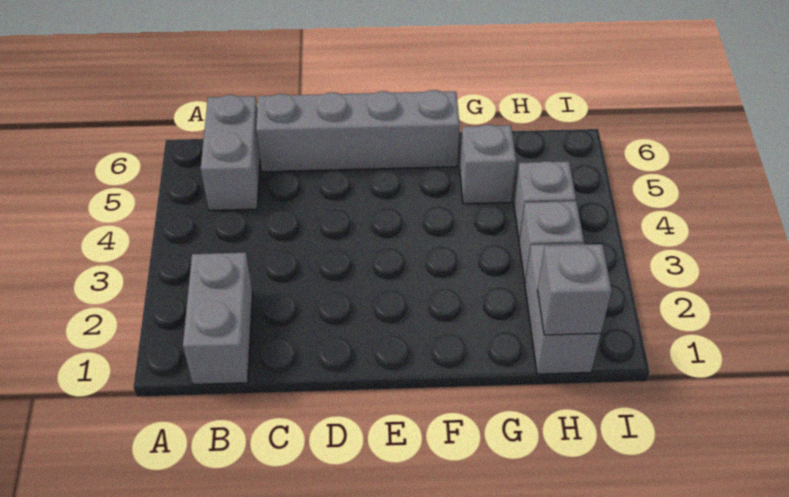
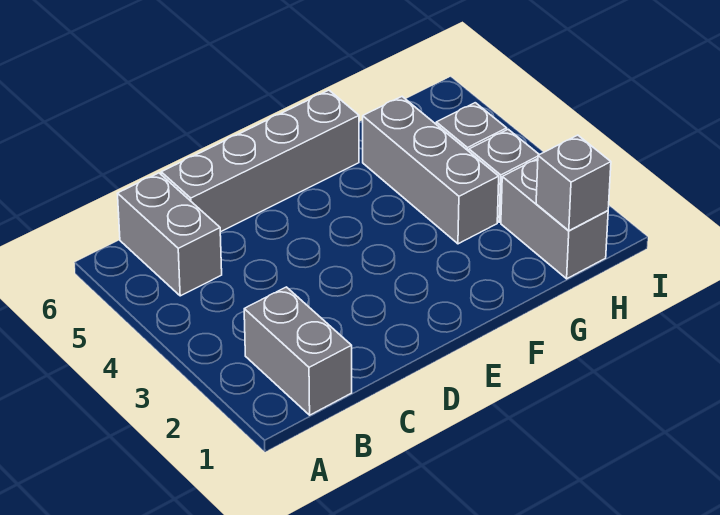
grey 1x1 brick [460,125,516,204] -> grey 1x3 brick [363,97,499,244]

